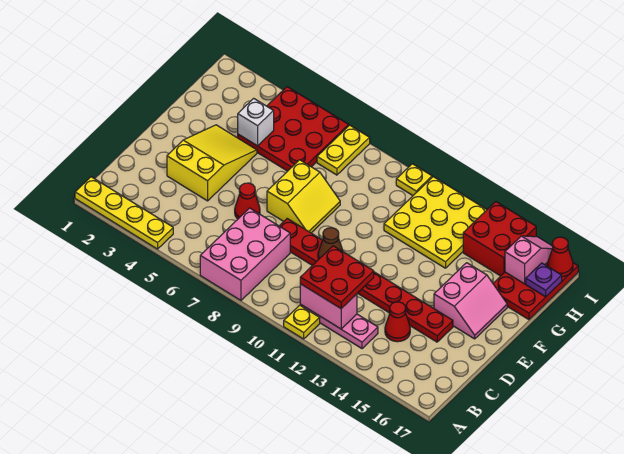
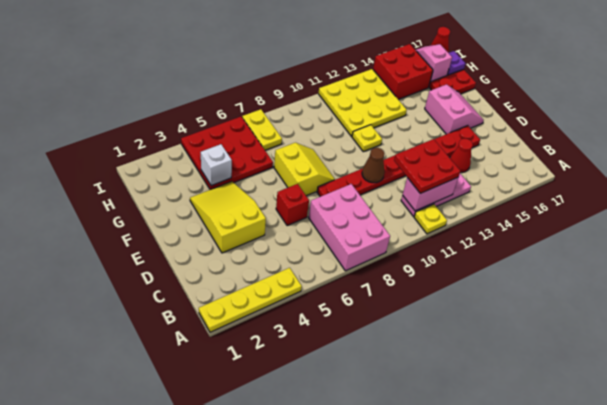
red 1x1 cone [235,183,260,219] -> red 1x1 brick [276,184,309,226]
yellow 1x1 plate [396,164,432,195] -> yellow 1x1 plate moved to [352,125,382,152]

